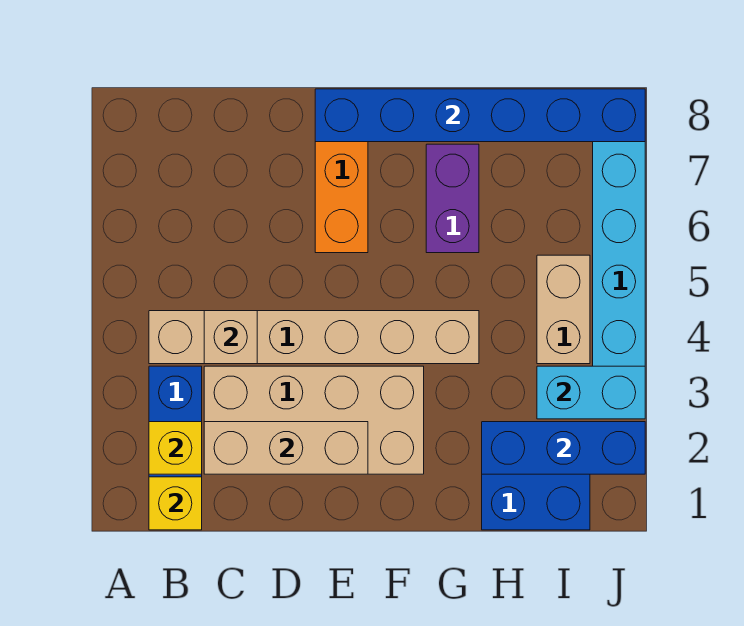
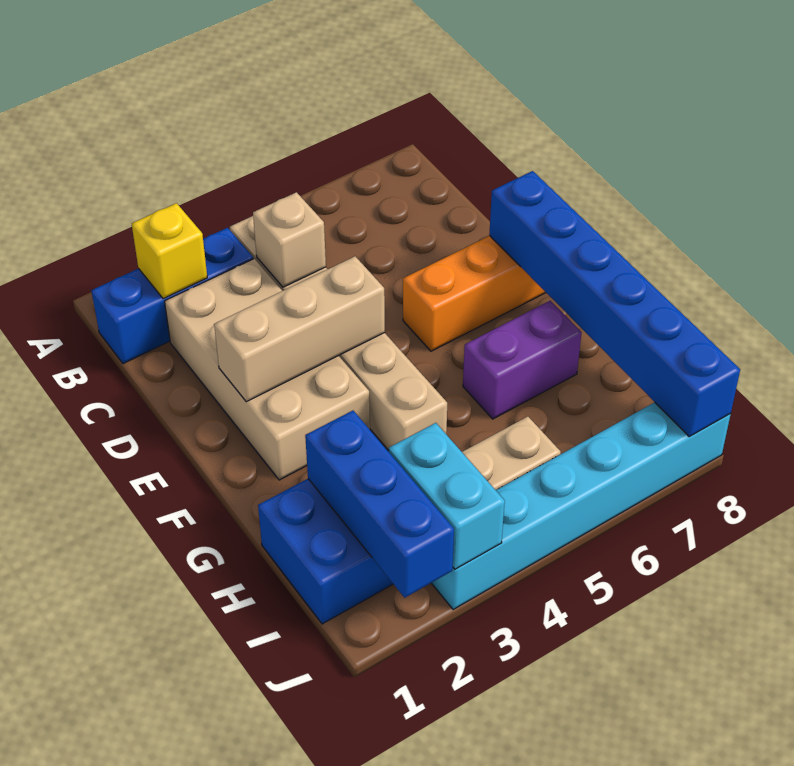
yellow 1x1 brick [149,477,202,530] -> none
tan 1x3 brick [204,422,368,474] -> tan 1x3 brick turned to [214,256,385,402]

